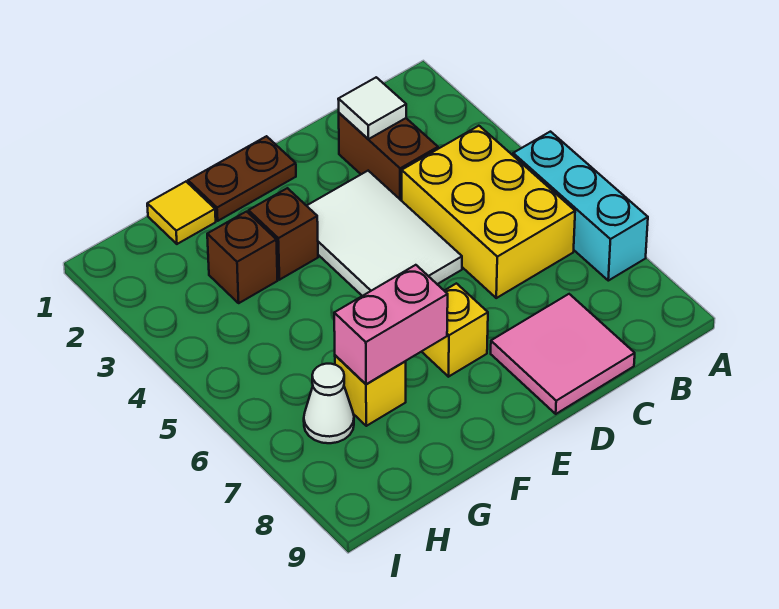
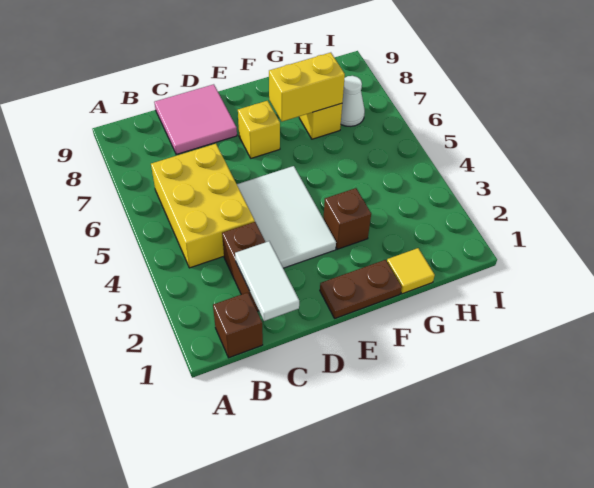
cyan 1x3 brick [513,132,648,281] -> none
white 1x1 tile [338,77,406,139] -> white 1x2 tile [235,241,299,321]
pink 1x2 brick [334,265,448,384] -> yellow 1x2 brick [269,53,345,122]
brown 1x1 brick [207,212,278,303] -> brown 1x1 brick moved to [213,292,263,358]

